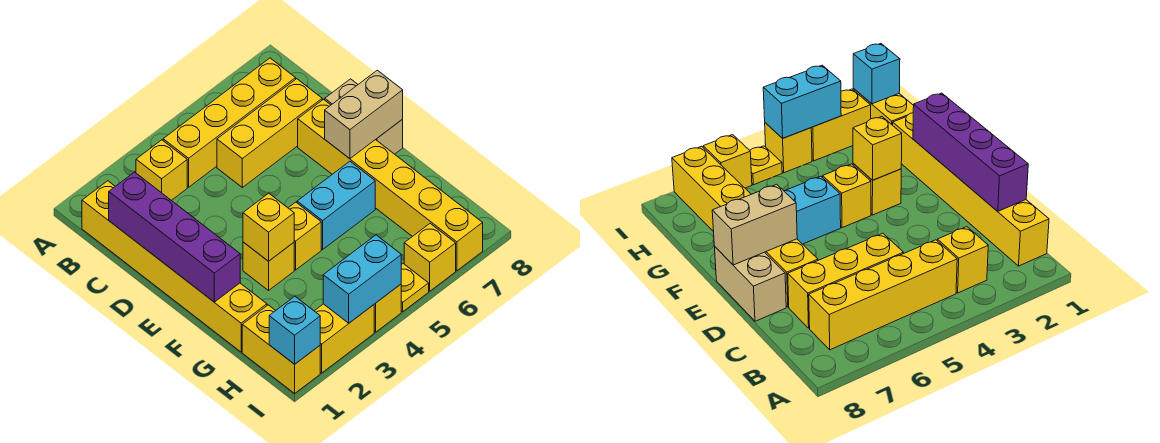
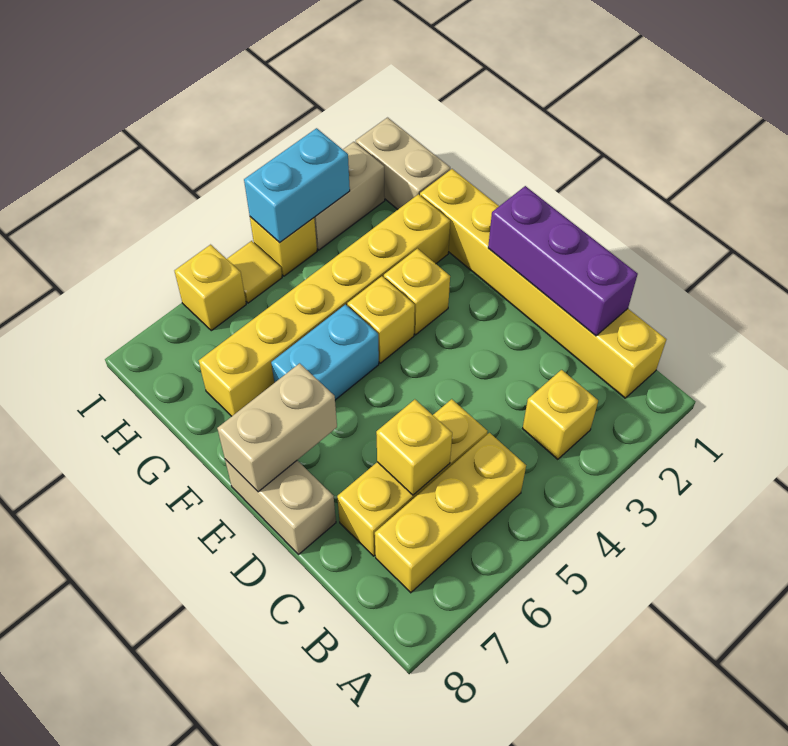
yellow 1x4 brick [163,58,296,187] -> yellow 1x3 brick [375,433,526,593]
purple 1x4 brick [109,172,240,302] -> purple 1x3 brick [488,186,638,336]
yellow 1x6 brick [298,100,483,271] -> yellow 1x6 brick turned to [199,194,450,416]
yellow 1x1 brick [243,193,294,261] -> yellow 1x1 brick moved to [376,399,452,495]
yellow 1x2 brick [242,305,320,393] -> tan 1x2 brick [356,118,450,209]
cyan 1x1 brick [269,296,320,364] -> none
yellow 1x2 brick [315,304,374,373] -> tan 1x2 brick [314,142,385,250]
yellow 1x1 plate [401,264,429,312] -> yellow 1x1 tile [227,241,282,303]

